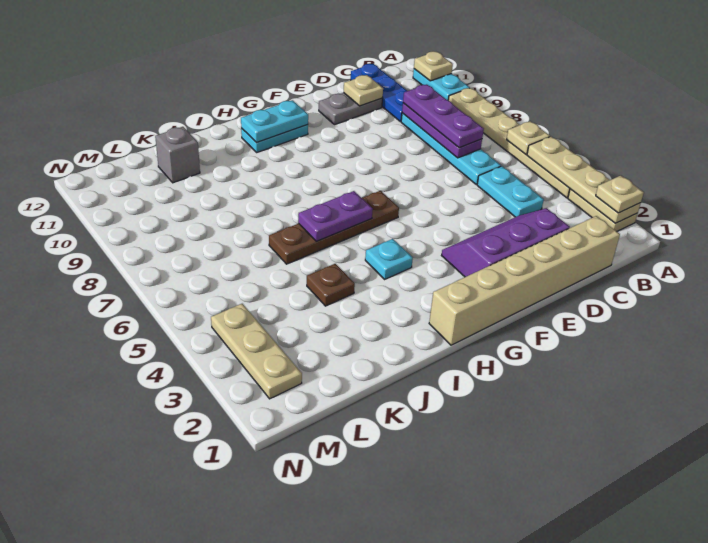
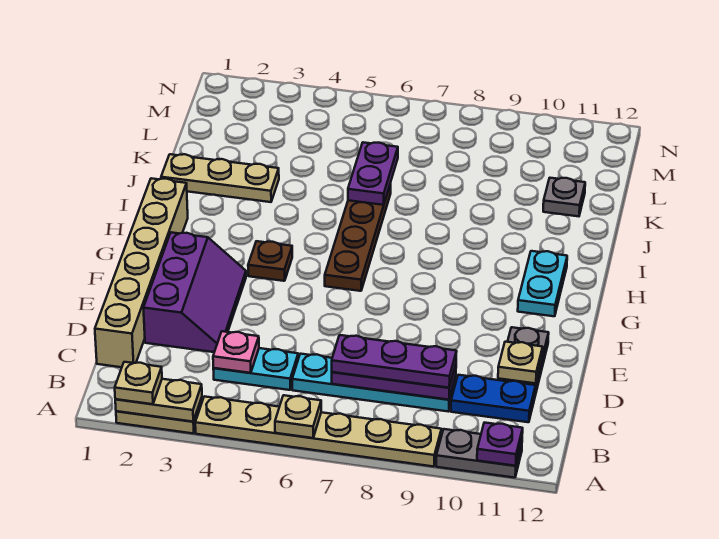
tan 1x4 plate [527,137,641,223] -> tan 1x2 plate [115,379,202,422]
cyan 1x2 plate [413,69,470,100] -> grey 1x2 plate [436,429,522,478]
tan 1x1 plate [414,51,453,81] -> purple 1x1 plate [477,423,523,466]
none -> pink 1x1 plate [213,331,259,373]
blue 1x3 plate [351,64,407,122] -> blue 1x2 plate [451,375,536,422]
cyan 1x2 plate [241,100,308,143] -> none
cyan 1x1 plate [365,239,413,279] -> none
purple 1x2 plate [298,191,373,241] -> purple 1x2 plate moved to [348,142,398,205]
brown 1x1 plate [307,264,355,306] -> brown 1x1 plate moved to [248,241,292,281]
grey 1x1 brick [155,127,200,183] -> grey 1x1 plate [543,178,585,216]
tan 1x3 plate [211,304,302,399] -> tan 1x3 plate moved to [161,154,279,202]

